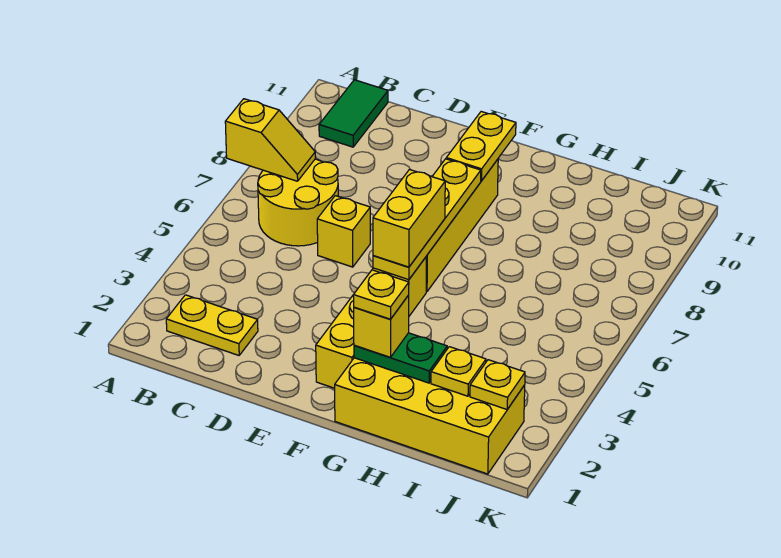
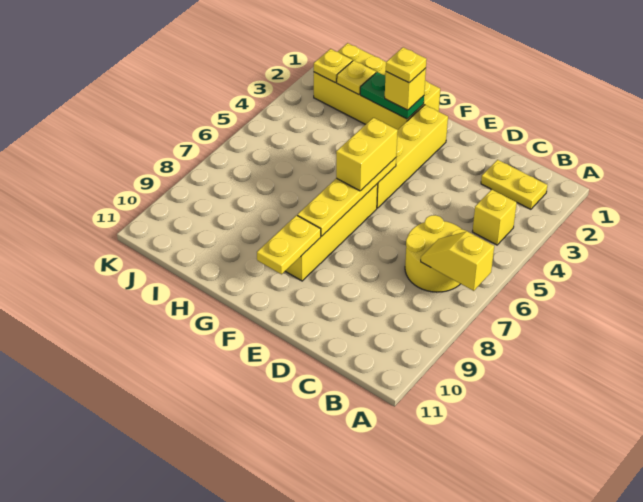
green 1x2 tile [319,80,388,147] -> none
yellow 1x1 brick [317,196,370,267] -> yellow 1x1 brick moved to [472,190,517,245]

